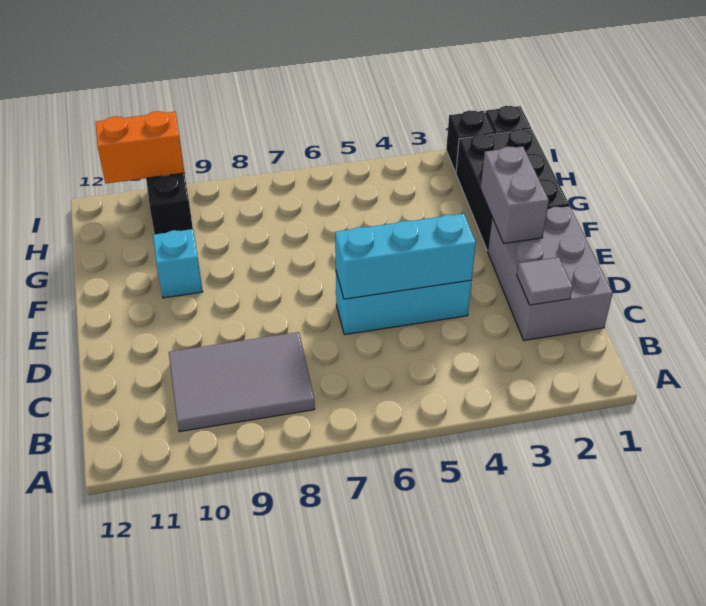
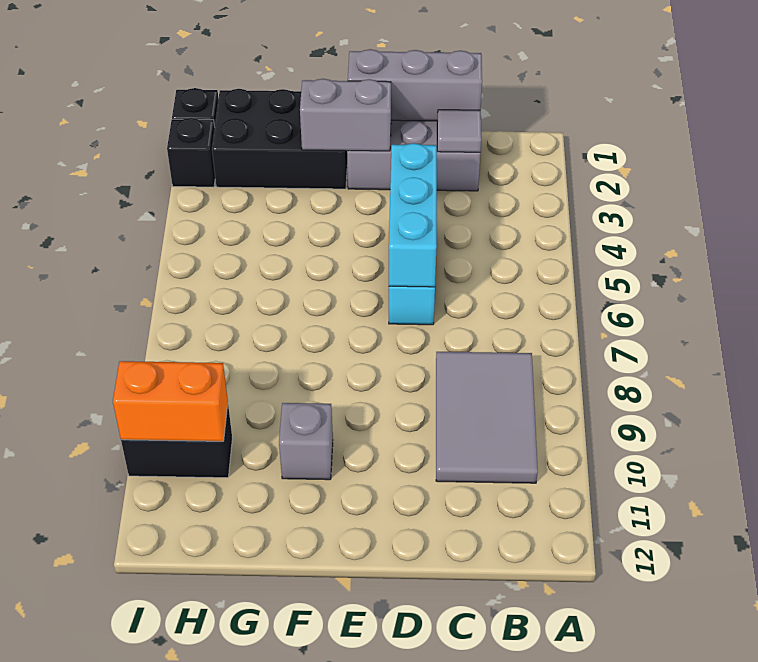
none -> grey 1x3 brick [348,49,482,121]
cyan 1x1 brick [153,229,203,298] -> grey 1x1 brick [279,403,333,480]
orange 1x2 brick [96,111,184,183] -> orange 1x2 brick turned to [113,361,228,441]

